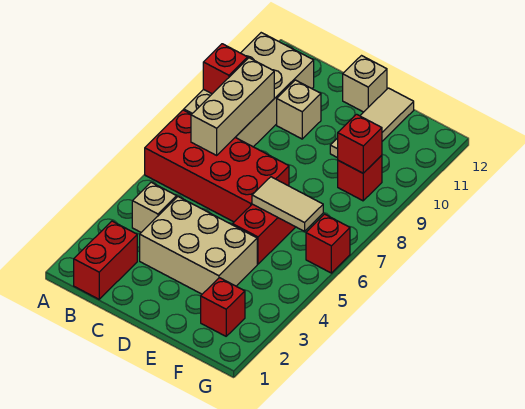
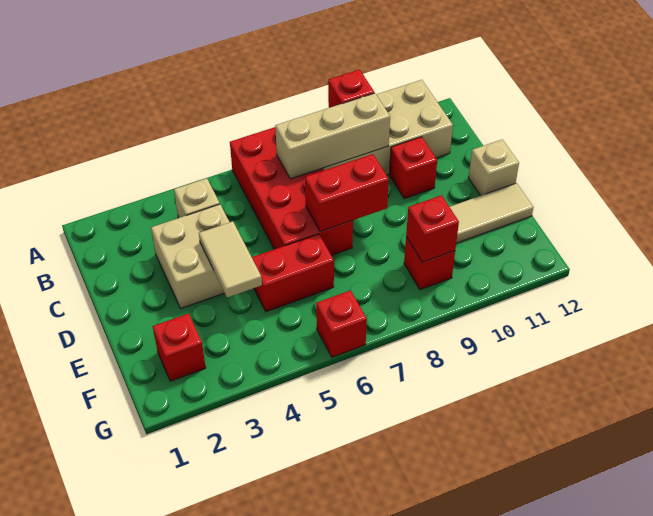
red 1x2 brick [74,221,137,299] -> red 1x2 brick moved to [305,154,389,232]
tan 2x3 brick [140,197,257,294] -> tan 2x2 brick [151,204,229,308]
tan 1x1 brick [277,80,321,139] -> red 1x1 brick [389,137,437,199]
tan 1x2 tile [252,177,323,231] -> tan 1x2 tile moved to [199,221,262,298]

